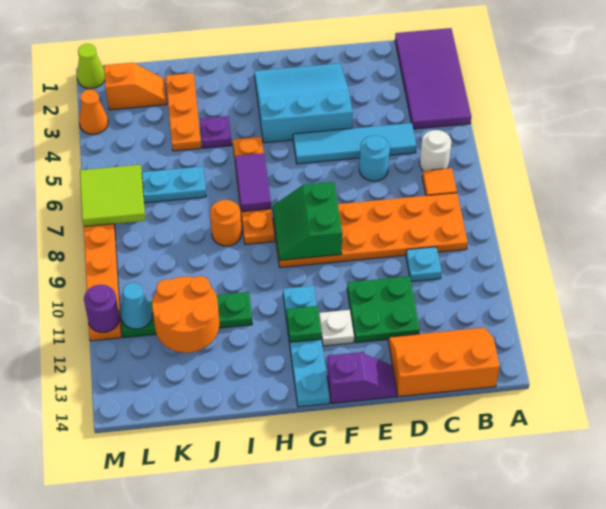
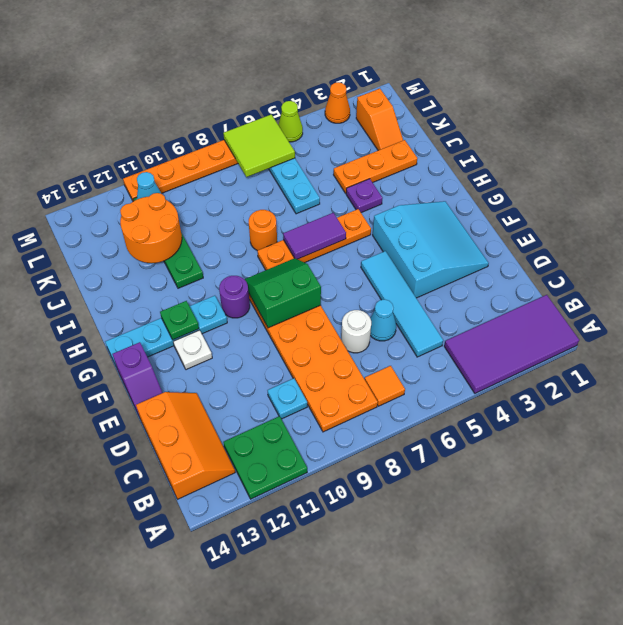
white 1x1 round brick [420,130,451,171] -> white 1x1 round brick moved to [341,310,371,353]
cyan 1x1 round brick [359,136,390,181] -> cyan 1x1 cone [370,299,396,341]
green 2x2 plate [347,276,420,343] -> green 2x2 plate moved to [224,416,307,499]
lime 1x1 cone [77,44,105,89] -> lime 1x1 cone moved to [278,101,303,142]
purple 1x1 round brick [84,285,120,332] -> purple 1x1 round brick moved to [219,276,250,318]

